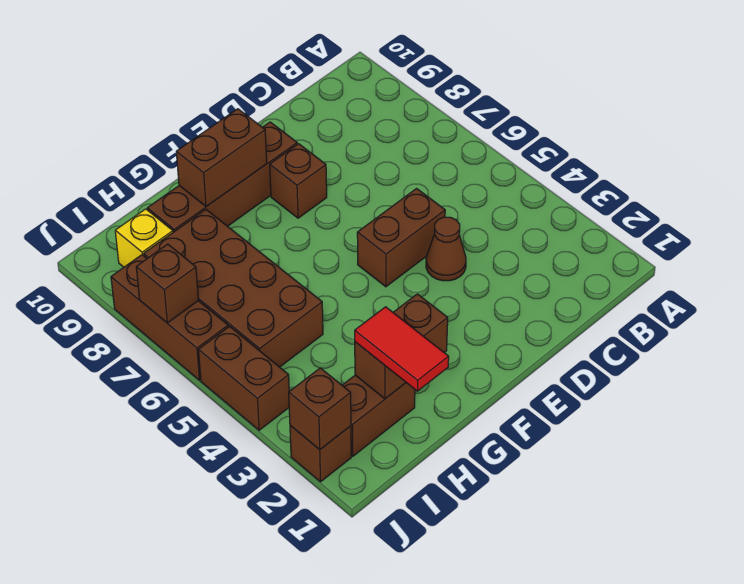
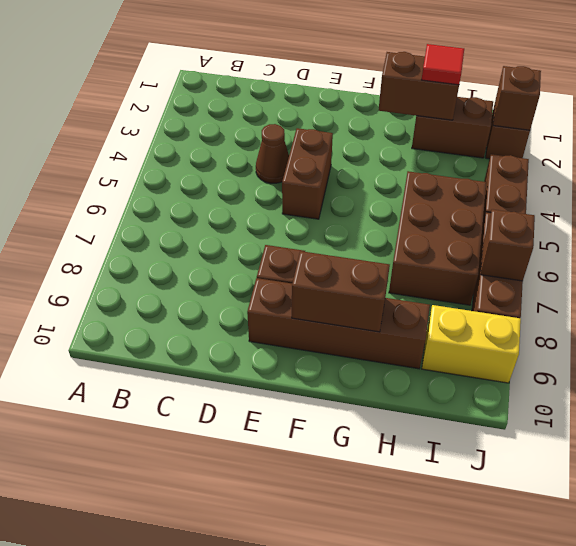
brown 1x2 brick [357,189,445,287] -> brown 1x2 brick turned to [282,128,333,219]
red 1x2 tile [355,307,449,391] -> red 1x1 tile [422,44,464,85]
brown 2x4 brick [144,210,323,367] -> brown 2x3 brick [389,171,486,305]
yellow 1x1 brick [115,209,173,267] -> yellow 1x2 brick [422,305,521,383]

